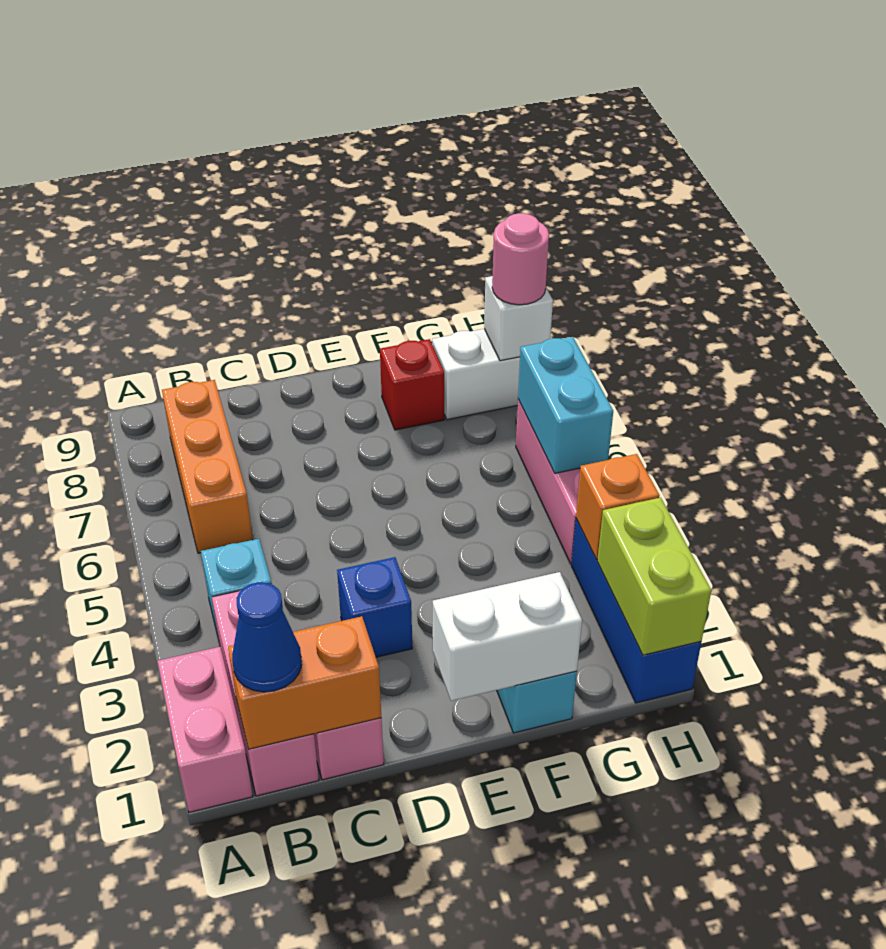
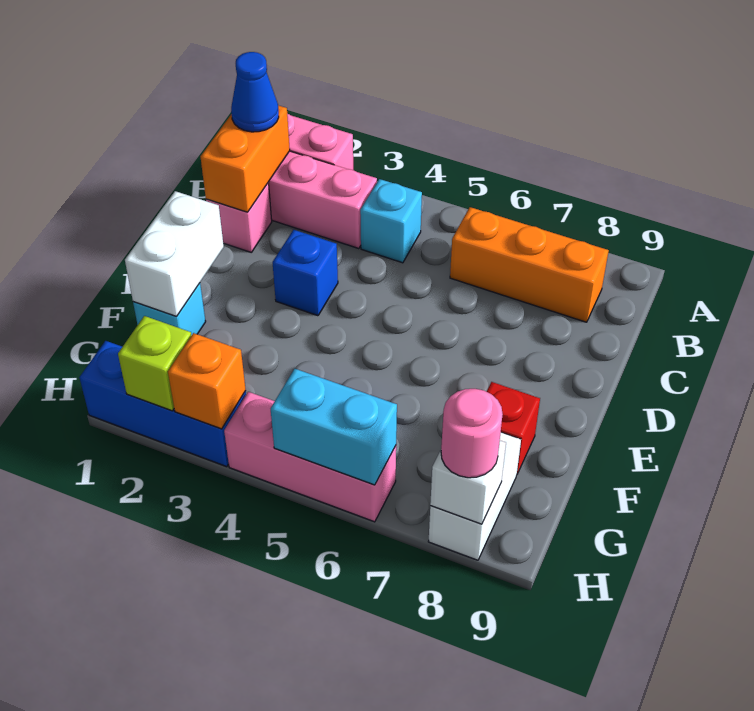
lime 1x2 brick [597,498,711,655] -> lime 1x1 brick [118,316,192,411]

